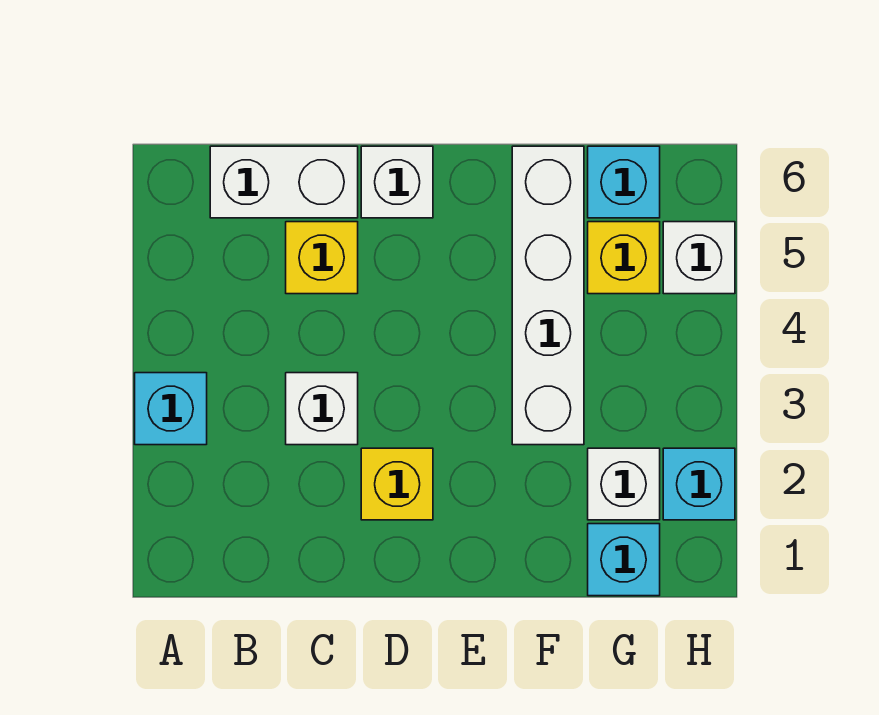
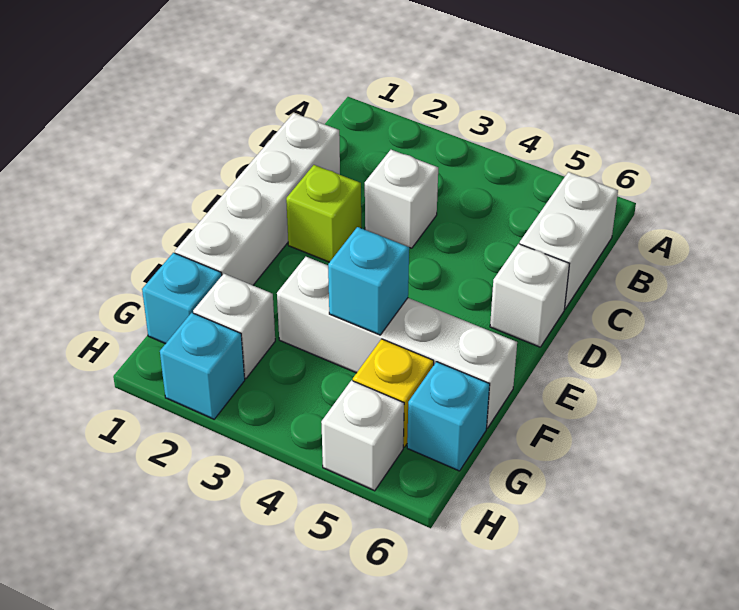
cyan 1x1 brick [135,373,207,445] -> cyan 1x1 brick moved to [328,227,409,335]
none -> white 1x4 brick [175,113,340,285]
yellow 1x1 brick [286,222,358,294] -> none
yellow 1x1 brick [361,448,433,520] -> lime 1x1 brick [286,165,361,262]

